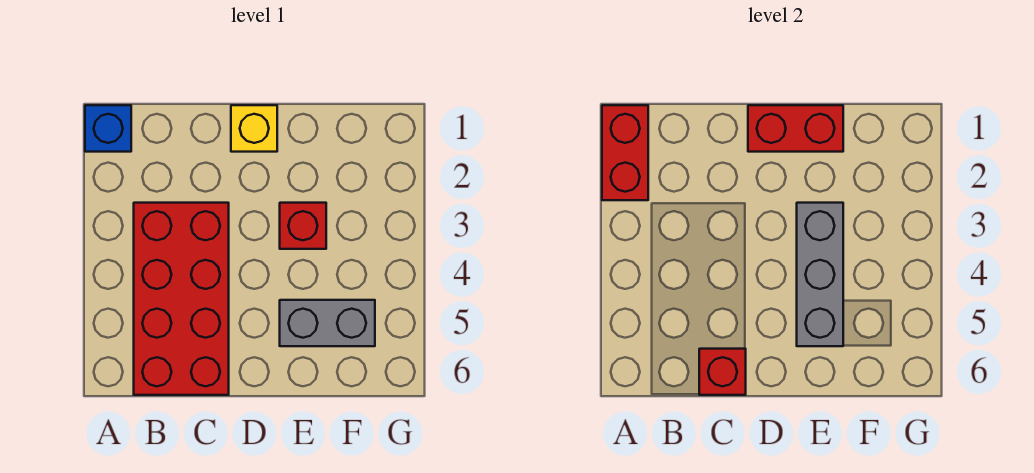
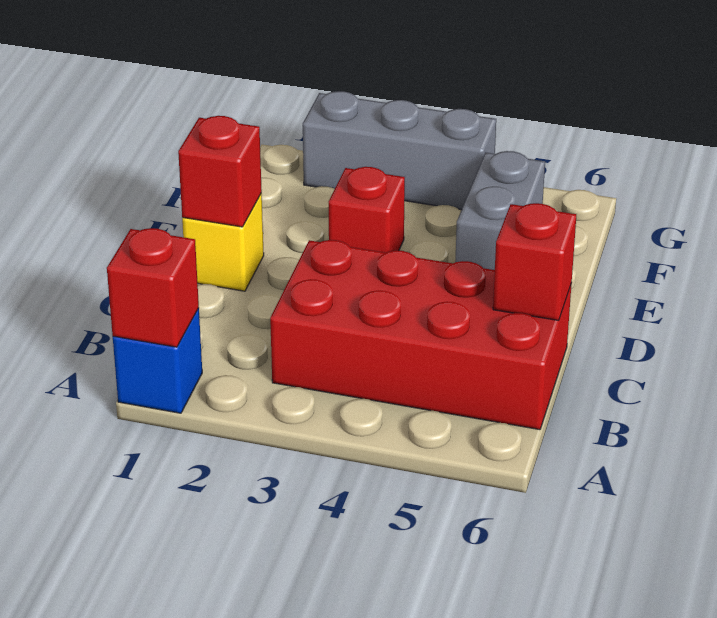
red 1x2 brick [602,105,648,200] -> red 1x1 brick [107,228,199,347]
red 1x2 brick [748,105,843,152] -> red 1x1 brick [178,116,262,227]
grey 1x3 brick [797,203,843,346] -> grey 1x3 brick moved to [303,91,496,210]

